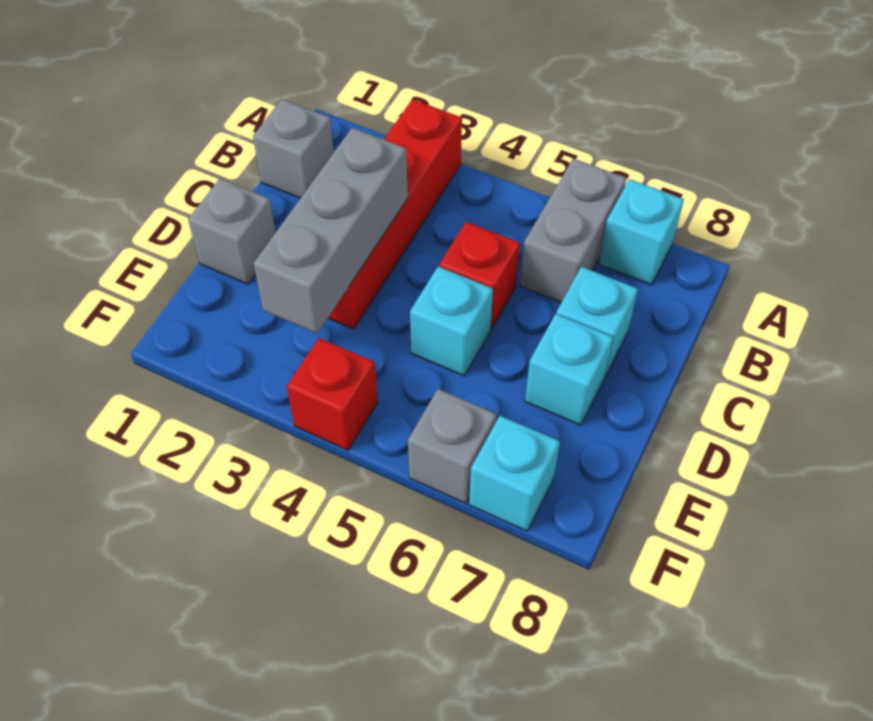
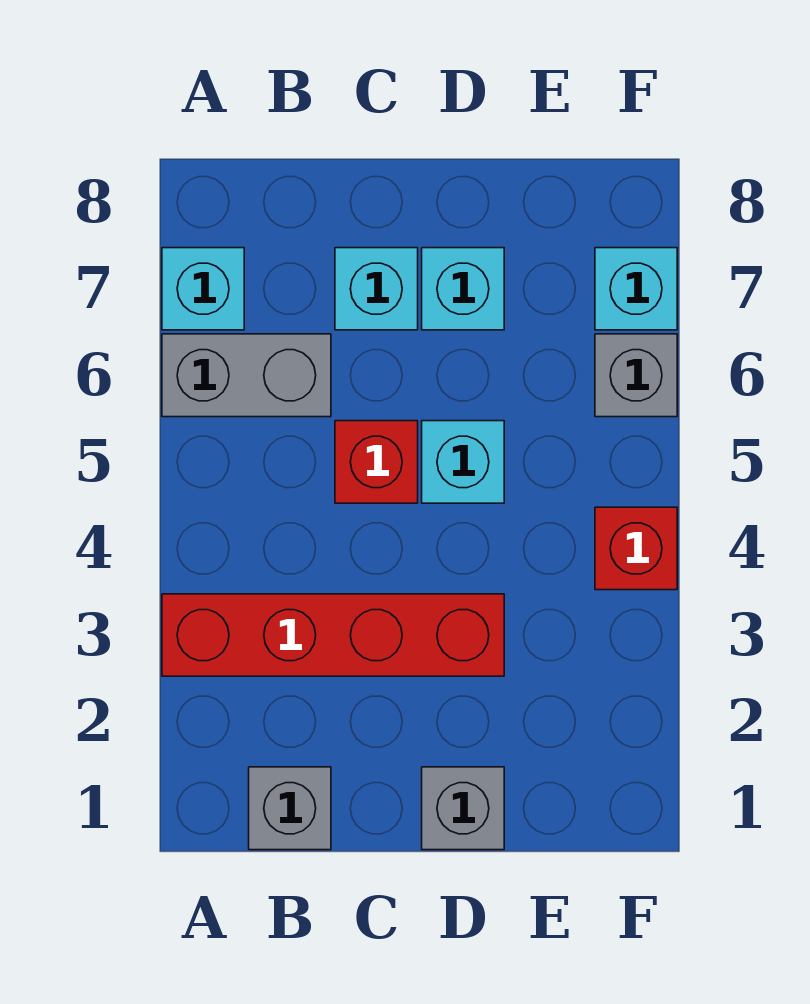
grey 1x3 brick [253,128,408,333] -> none

